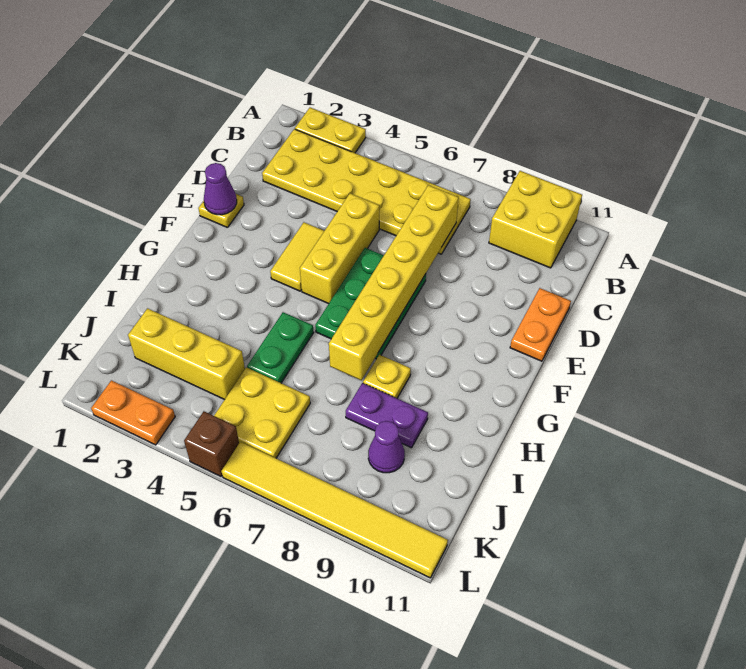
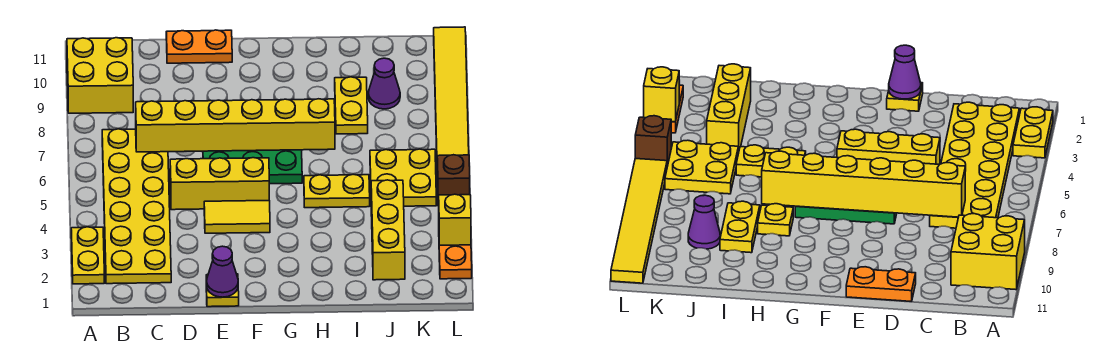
green 1x2 plate [247,312,314,383] -> yellow 1x2 plate [304,174,370,208]
purple 1x2 plate [346,383,428,448] -> yellow 1x2 plate [335,77,368,134]
none -> yellow 1x1 brick [439,194,471,245]

